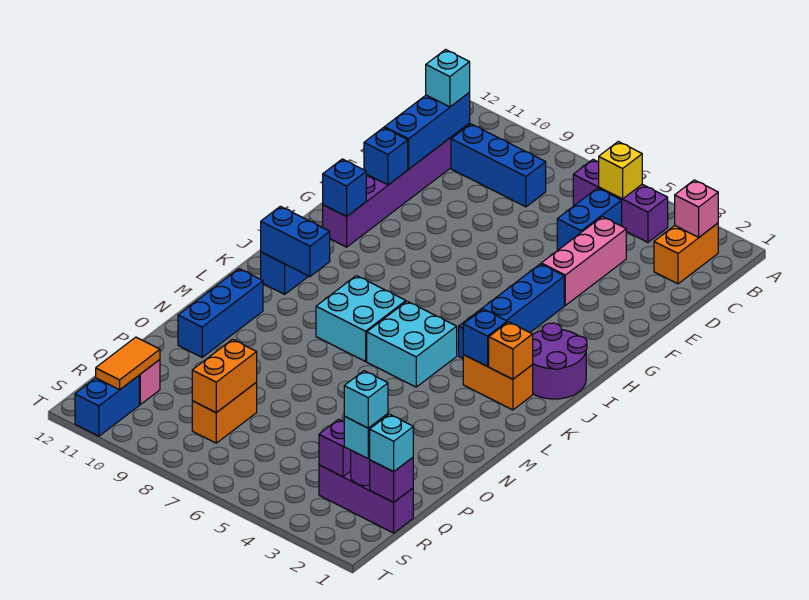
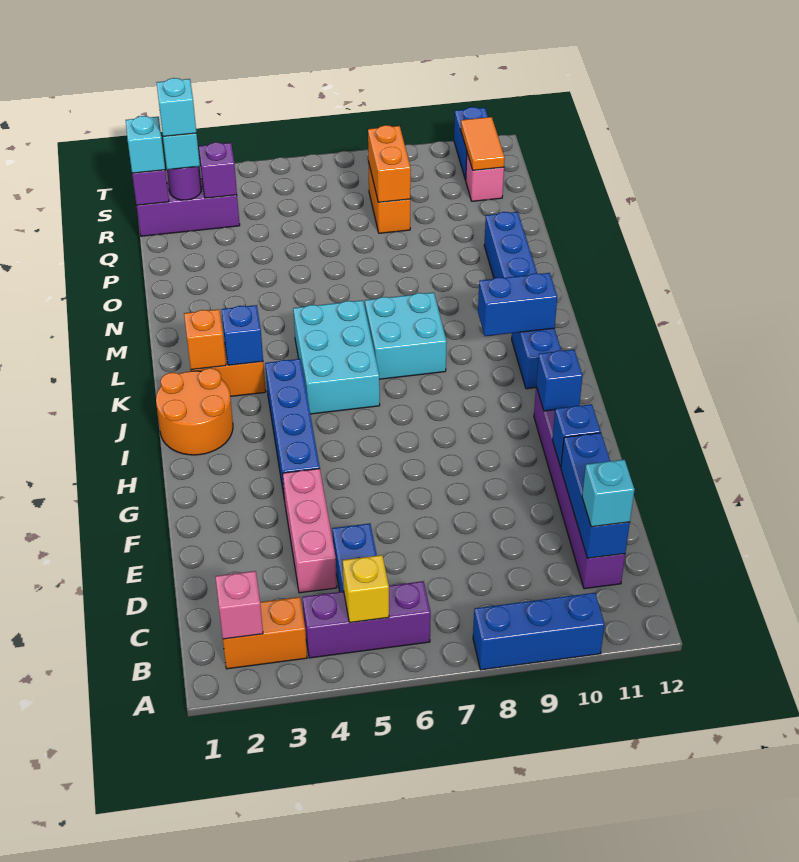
orange 1x2 brick [654,223,718,284] -> orange 1x2 brick turned to [223,597,307,669]
blue 1x3 brick [451,124,546,207] -> blue 1x3 brick moved to [473,593,605,670]
purple 2x2 round brick [532,323,587,399] -> orange 2x2 round brick [156,368,233,455]
cyan 2x2 brick [367,301,457,387] -> cyan 2x3 brick [293,300,380,414]

